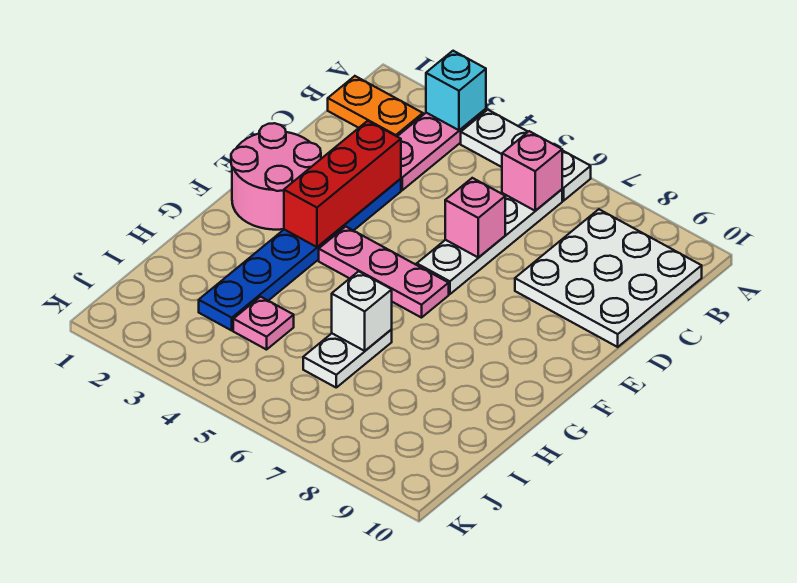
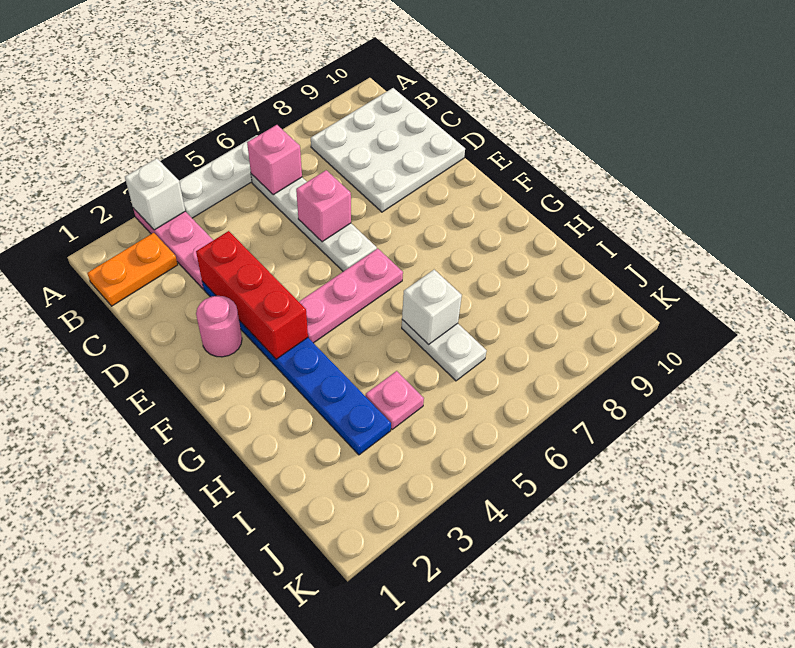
cyan 1x1 brick [426,51,486,130] -> white 1x1 brick [125,158,185,230]
pink 2x2 round brick [231,123,321,230] -> pink 1x1 round brick [196,296,242,357]

